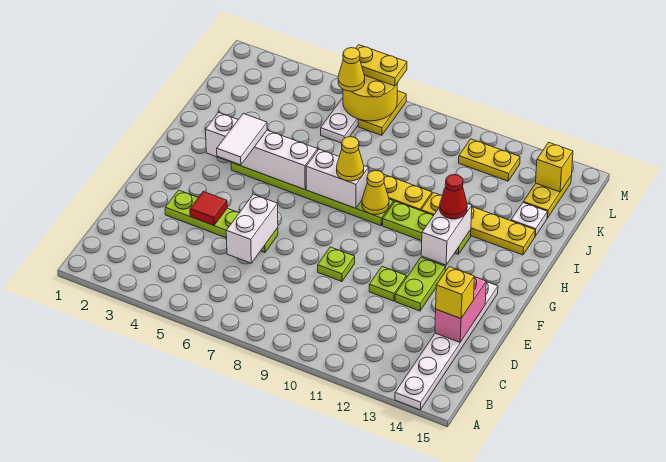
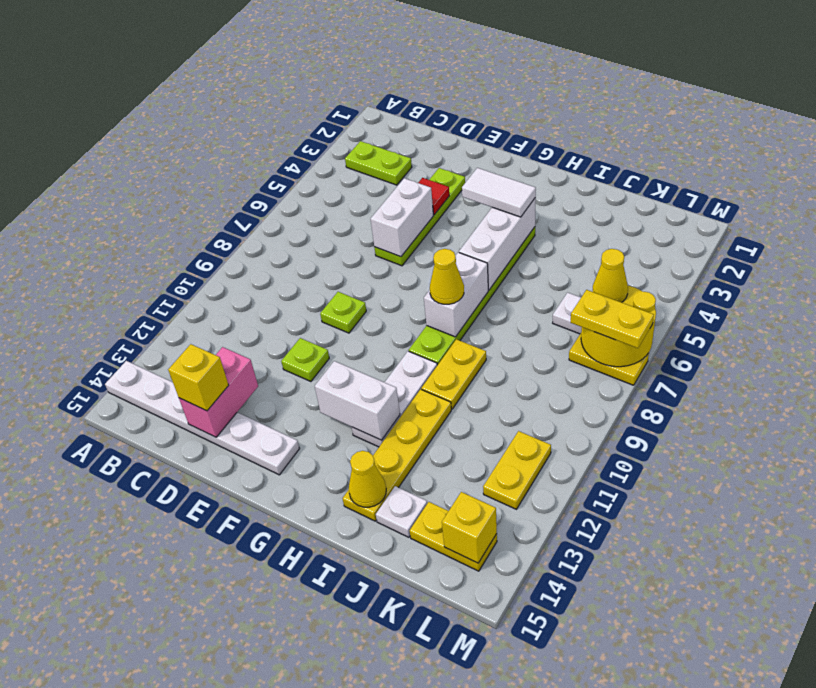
white 1x2 brick [226,194,278,263] -> white 1x2 brick turned to [371,178,433,257]
pink 1x2 brick [435,277,486,342] -> pink 1x2 brick turned to [179,347,258,437]
lime 1x2 plate [395,257,446,311] -> lime 1x2 plate moved to [345,141,412,185]
white 1x4 brick [206,112,318,190] -> white 1x3 brick [459,198,536,290]
yellow 1x1 cone [362,170,389,214] -> yellow 1x1 cone moved to [349,451,386,507]
lime 1x3 plate [383,201,471,254] -> white 1x3 plate [352,351,437,447]
red 1x1 cone [440,174,467,219] -> none
yellow 1x2 plate [356,45,407,86] -> yellow 1x2 plate turned to [571,290,654,348]

